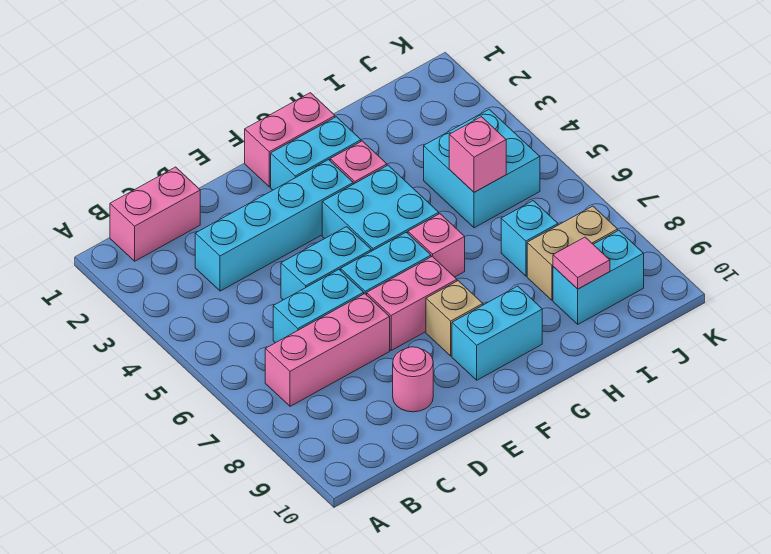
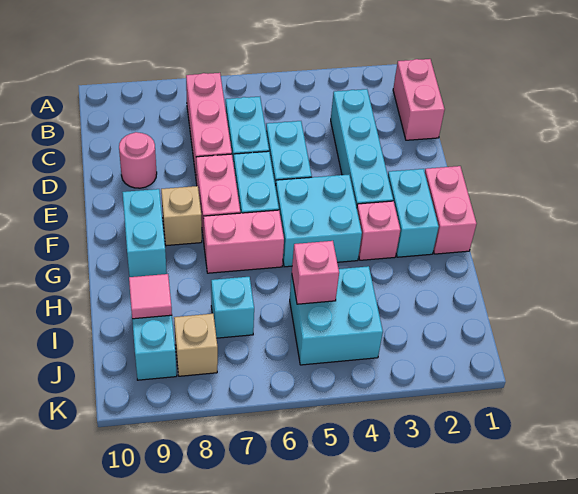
pink 1x1 brick [408,214,465,277] -> pink 1x2 brick [203,210,284,273]
tan 1x2 brick [527,206,618,300] -> tan 1x1 brick [174,314,218,376]

